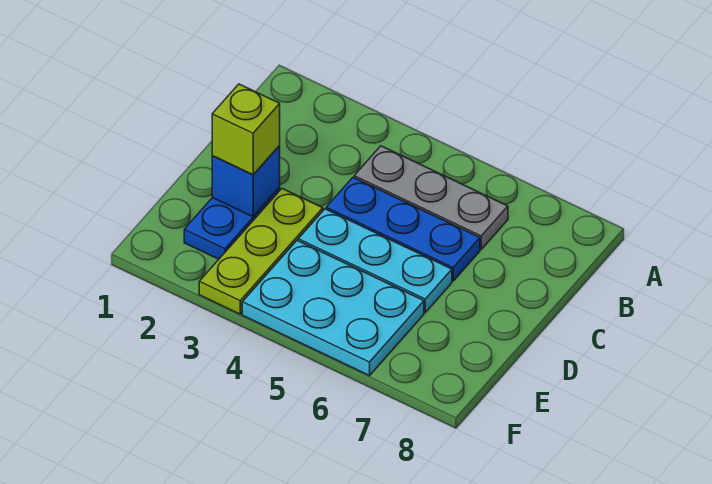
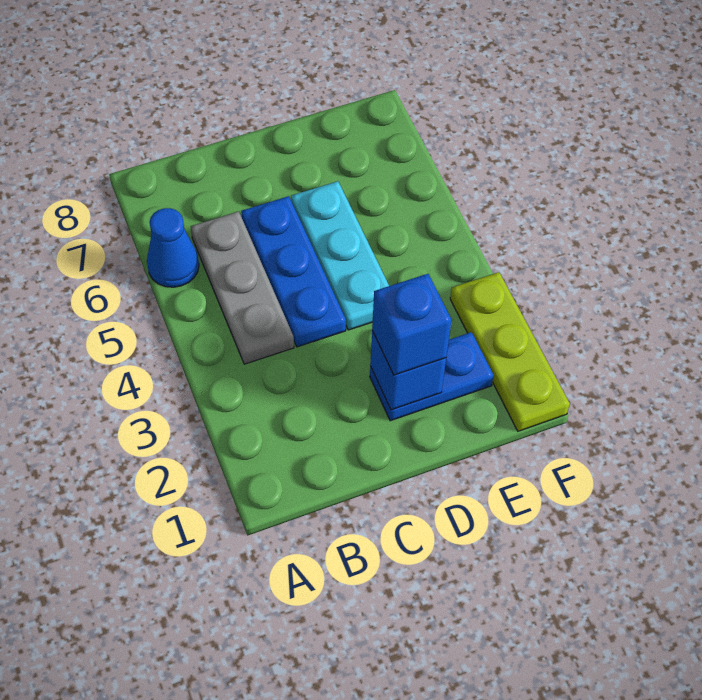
none -> blue 1x1 cone [147,208,199,287]
lime 1x1 brick [212,84,280,175] -> blue 1x1 brick [372,274,452,375]
lime 1x3 plate [199,189,323,314] -> lime 1x3 plate turned to [450,272,570,431]
cyan 2x3 plate [242,241,424,376] -> none

